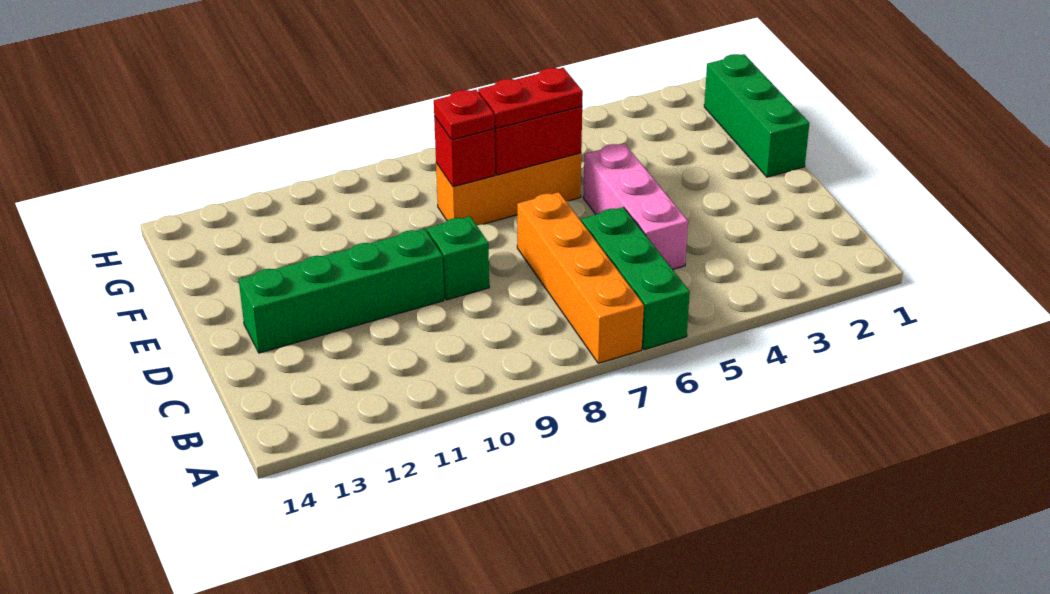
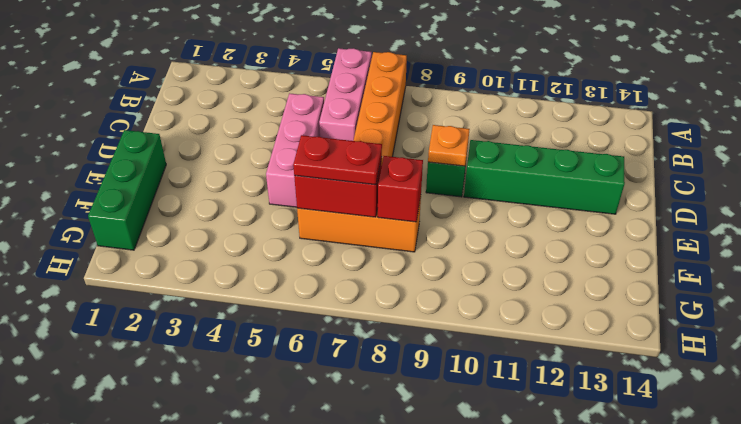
green 1x3 brick [582,207,690,350] -> pink 1x3 brick [319,48,372,141]
none -> orange 1x1 plate [428,125,470,166]
red 1x1 plate [434,90,494,140] -> none

